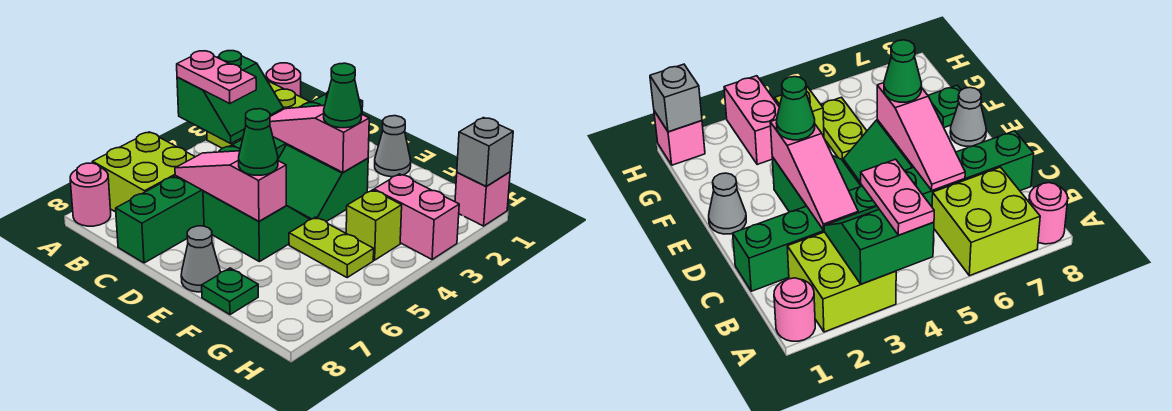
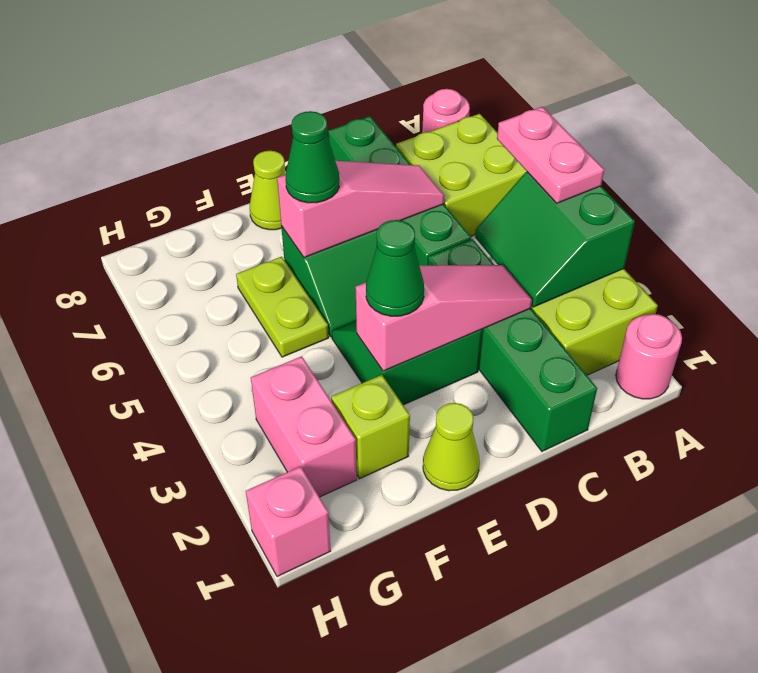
pink 1x2 plate [177,51,256,104] -> pink 1x2 plate turned to [497,107,604,203]
grey 1x1 cone [375,116,411,177] -> lime 1x1 cone [423,403,480,491]
grey 1x1 cone [181,226,221,292] -> lime 1x1 cone [250,151,286,230]
lime 1x2 plate [289,217,374,278] -> lime 1x2 plate turned to [236,257,329,357]
green 1x1 plate [202,268,258,315] -> none
pink 1x2 brick [374,174,459,260] -> pink 1x2 brick turned to [251,356,357,497]
lime 1x1 brick [346,190,402,260] -> lime 1x1 brick moved to [331,375,410,479]
grey 1x1 brick [457,118,513,186] -> none

